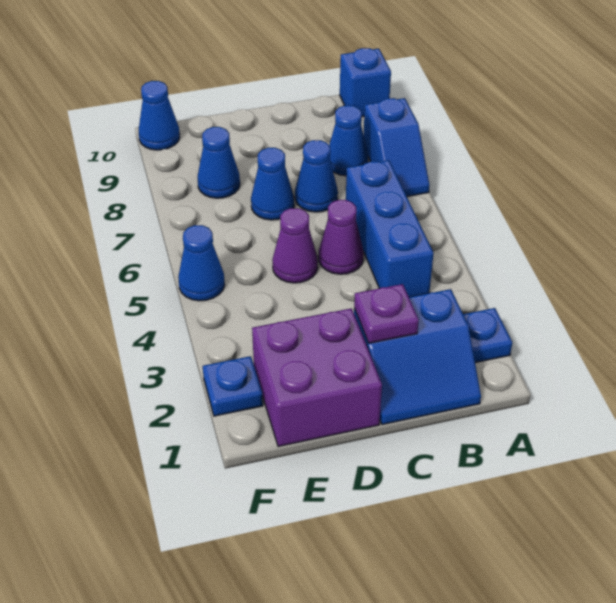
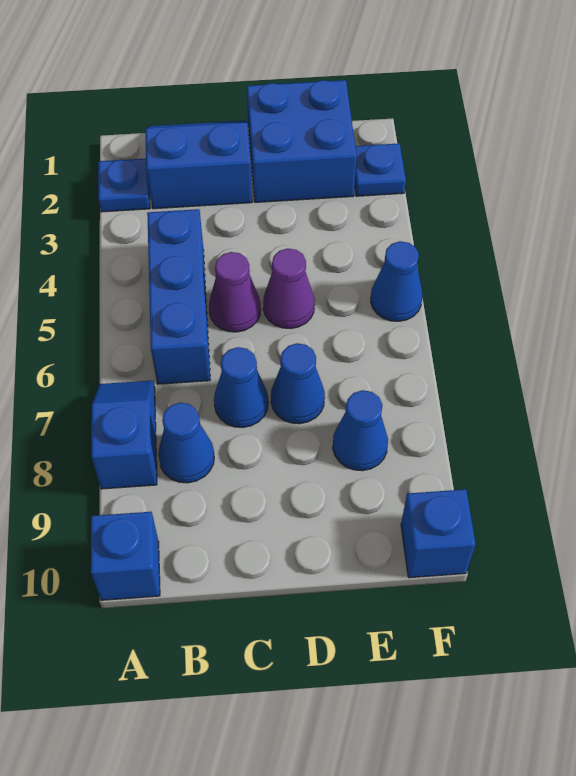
purple 1x1 plate [354,284,419,343] -> none
purple 2x2 brick [252,308,382,447] -> blue 2x2 brick [247,80,357,202]
blue 1x1 cone [139,81,180,150] -> blue 1x1 brick [401,489,476,578]

